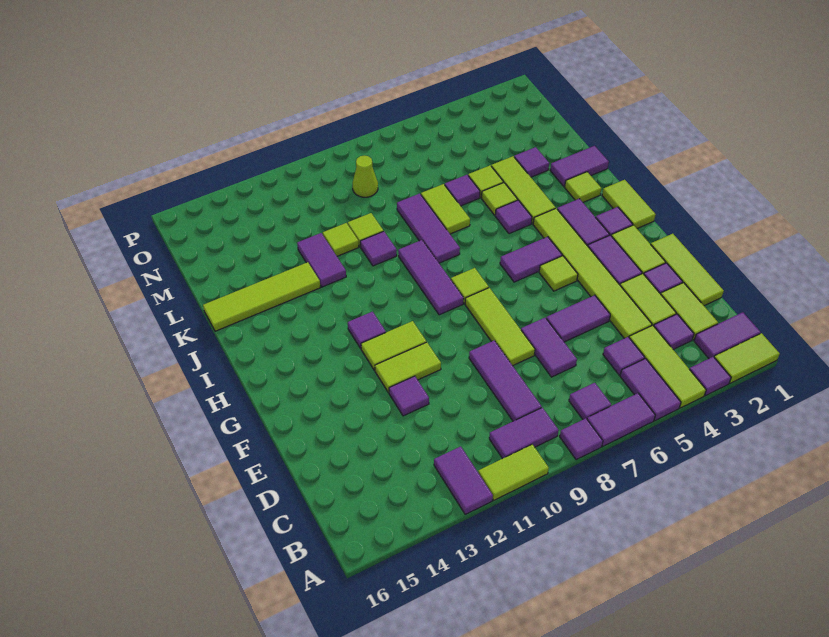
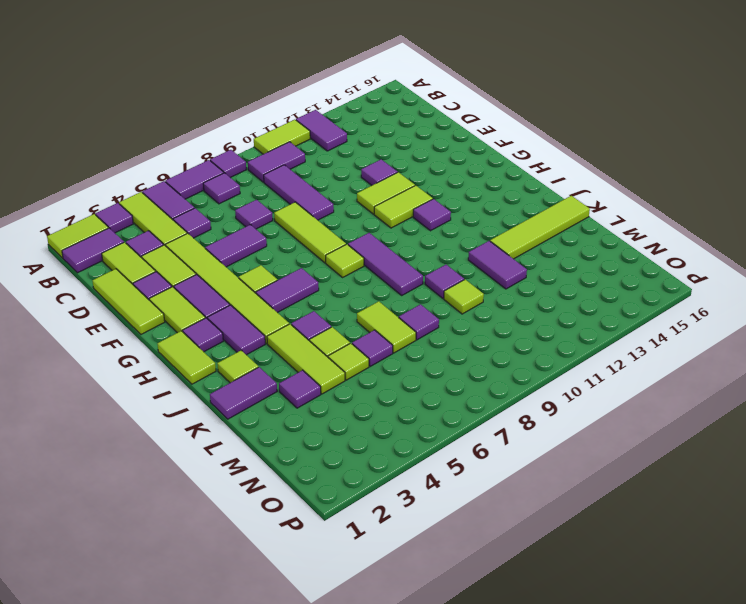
purple 1x2 tile [521,318,577,377] -> purple 1x1 tile [235,200,273,229]
purple 1x3 tile [397,194,460,263] -> purple 1x1 tile [399,304,439,340]
lime 1x1 tile [323,223,359,256] -> none
lime 1x1 cone [353,156,378,197] -> none

